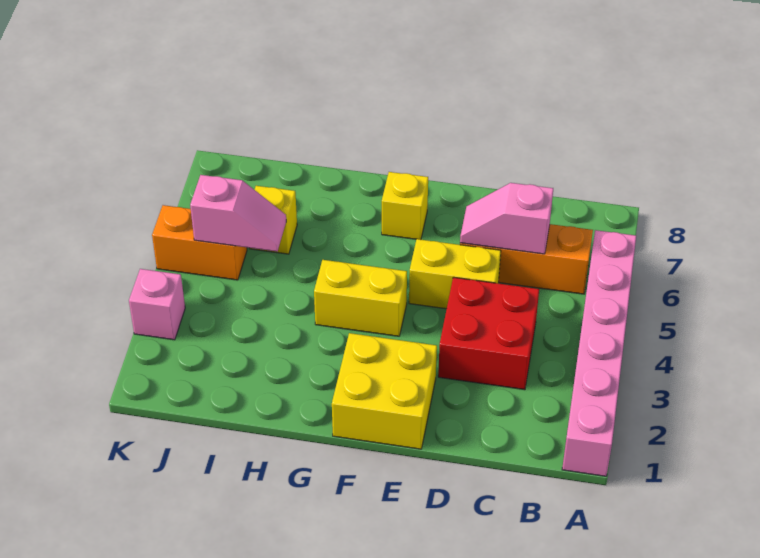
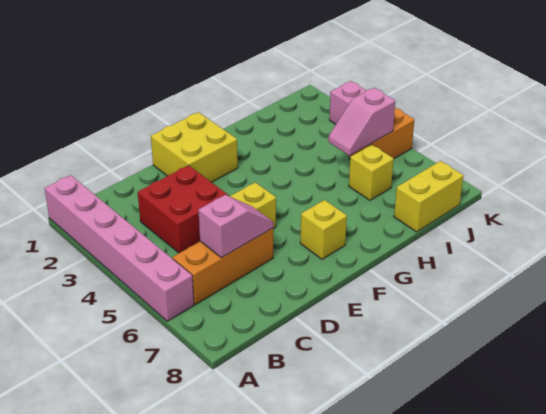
yellow 1x2 brick [314,260,407,336] -> yellow 1x2 brick moved to [394,161,464,232]

